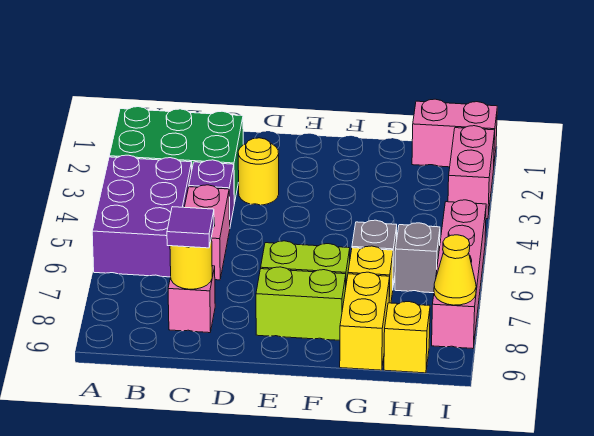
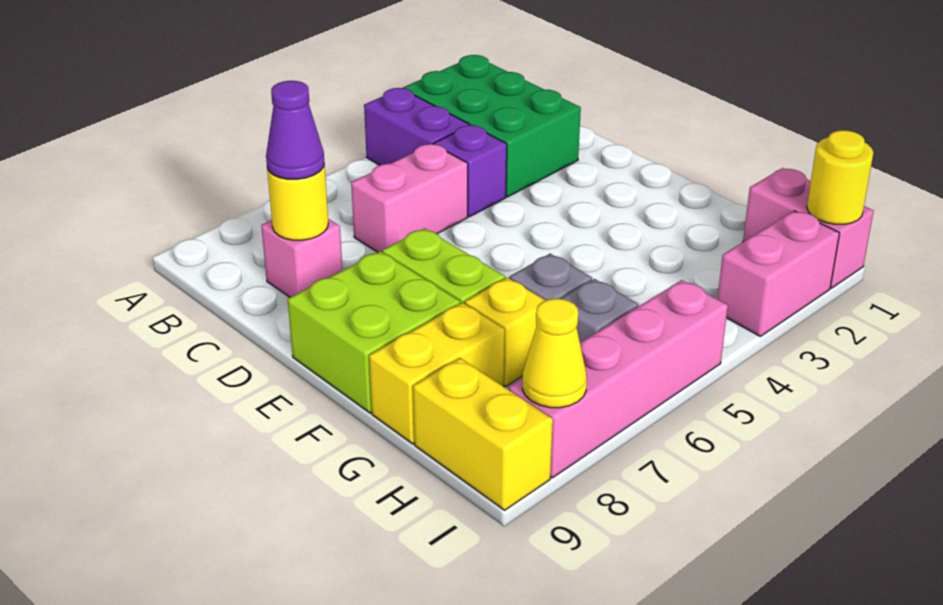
purple 2x3 brick [92,155,192,277] -> purple 1x2 brick [364,88,470,165]
purple 1x1 tile [167,207,214,248] -> purple 1x1 cone [266,81,324,179]
yellow 1x1 round brick [238,138,279,205] -> yellow 1x1 round brick moved to [807,130,873,224]
lime 1x2 brick [256,267,346,340] -> lime 2x2 brick [288,251,461,413]
yellow 1x1 brick [384,302,430,373] -> yellow 1x2 brick [413,358,553,510]

